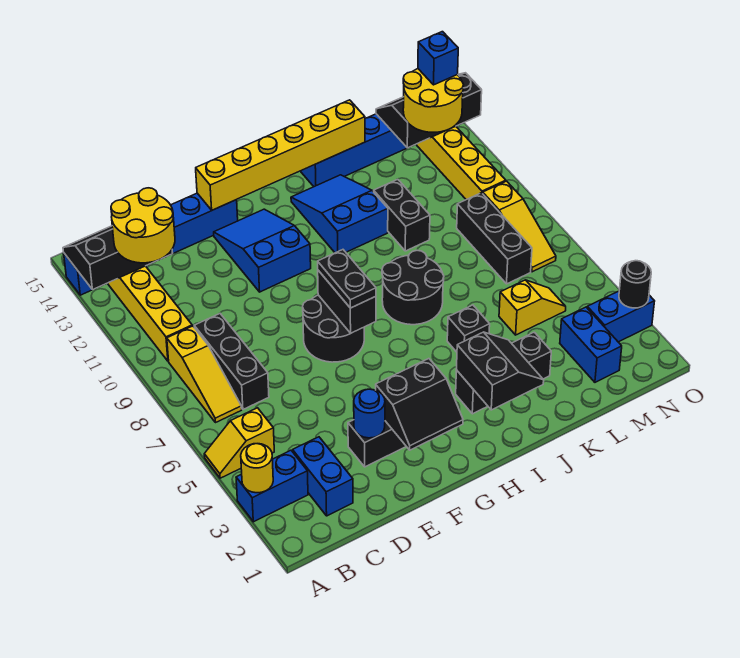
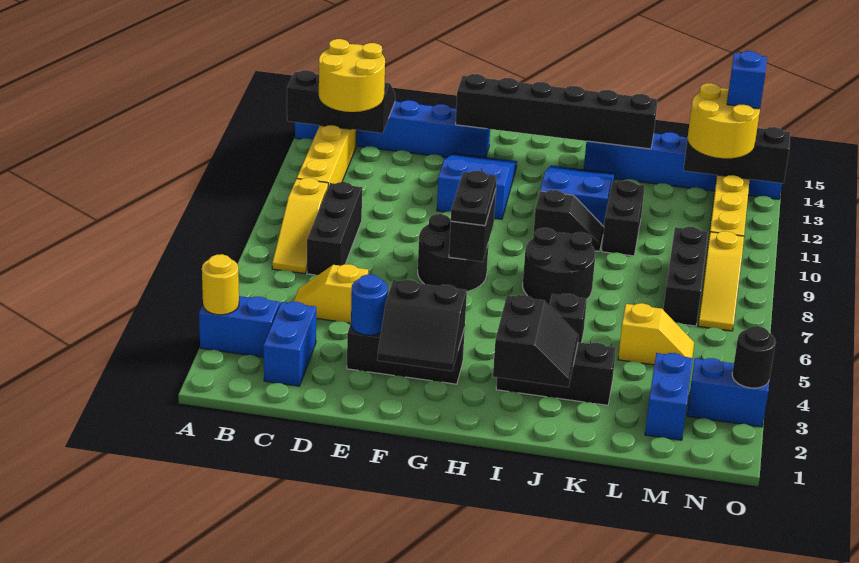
yellow 1x2 slope [204,408,274,478] -> yellow 1x2 slope moved to [293,264,368,323]
yellow 1x6 brick [196,100,365,210] -> black 1x6 brick [456,74,658,149]
none -> black 1x2 slope [533,190,604,251]

